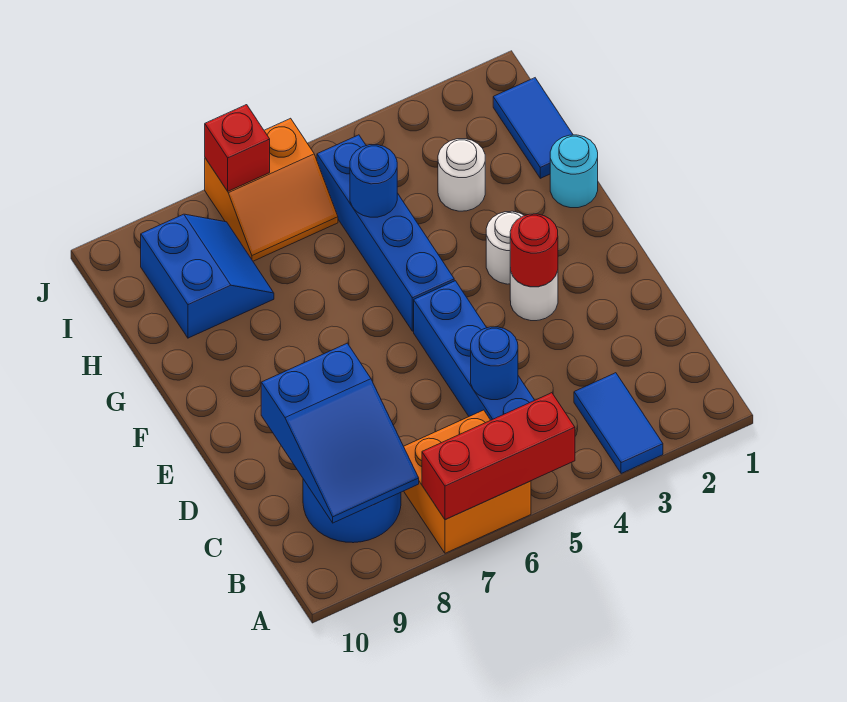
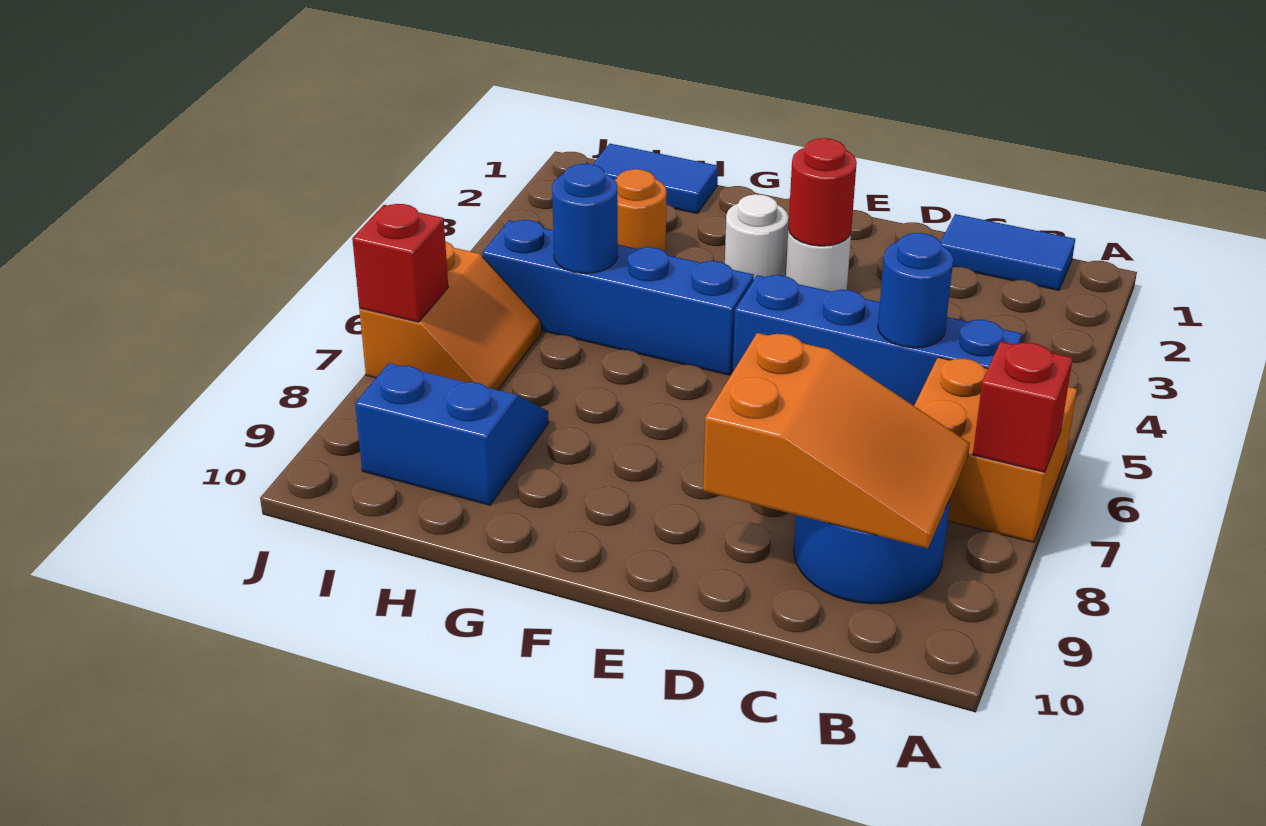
blue 1x2 tile [574,373,663,474] -> blue 1x2 tile moved to [940,214,1075,290]
red 1x3 brick [422,393,575,519] -> red 1x1 brick [973,342,1073,472]
blue 2x3 slope [261,343,419,523] -> orange 2x3 slope [703,333,970,548]
cyan 1x1 round brick [550,135,598,208] -> none
white 1x1 round brick [438,139,485,211] -> orange 1x1 round brick [615,169,667,252]

